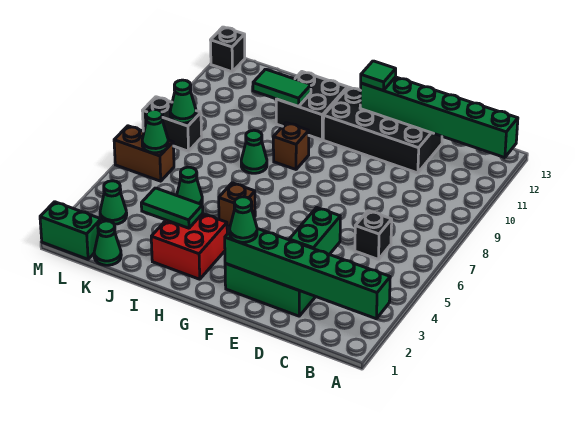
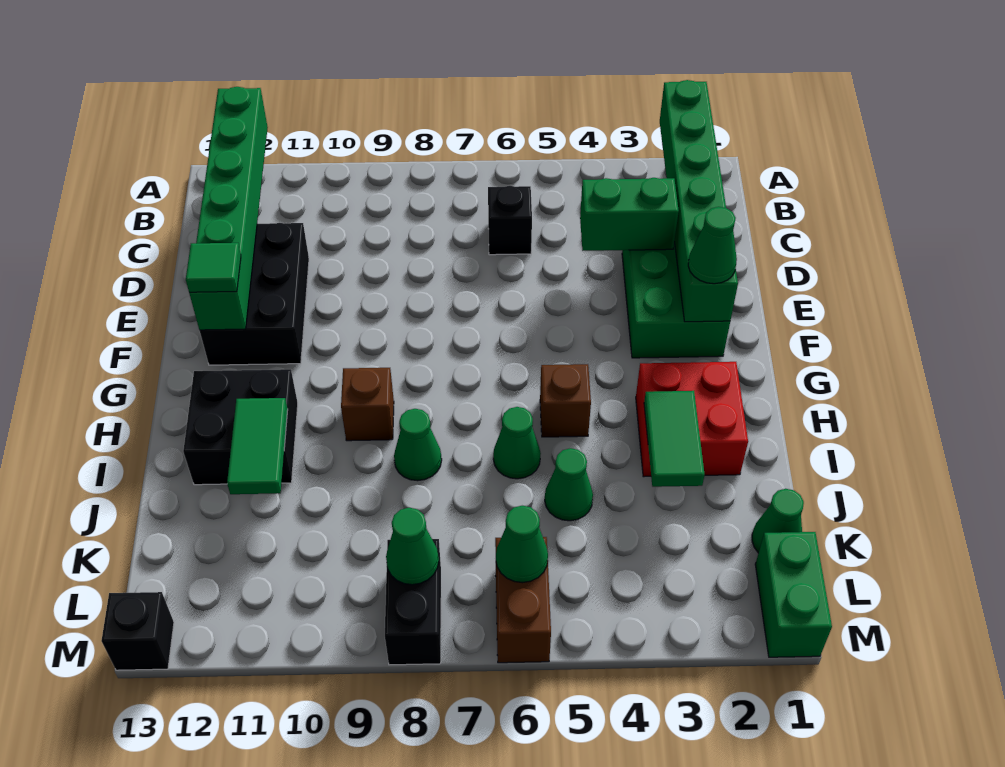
black 2x4 brick [323,87,442,173] -> black 2x3 brick [200,223,309,365]
green 1x1 cone [100,181,127,225] -> green 1x1 cone moved to [493,407,541,479]

